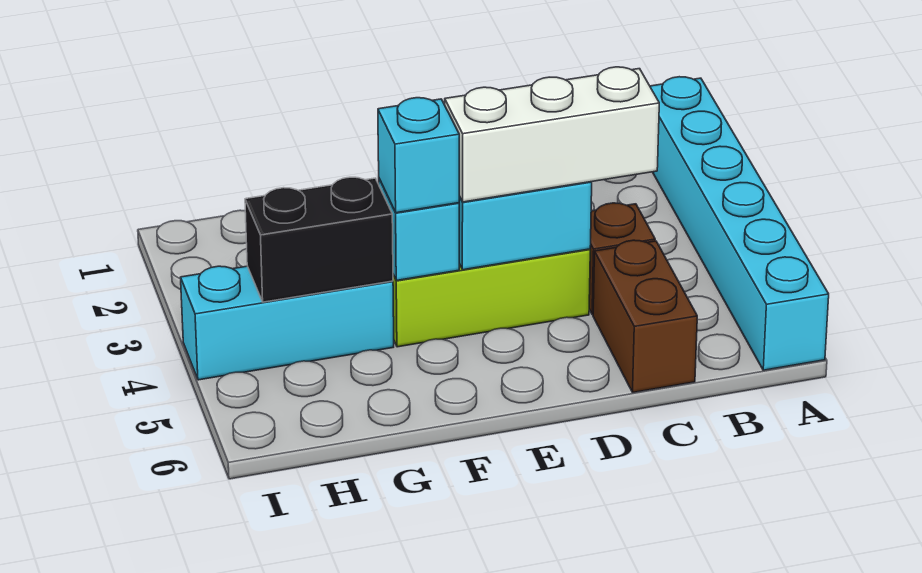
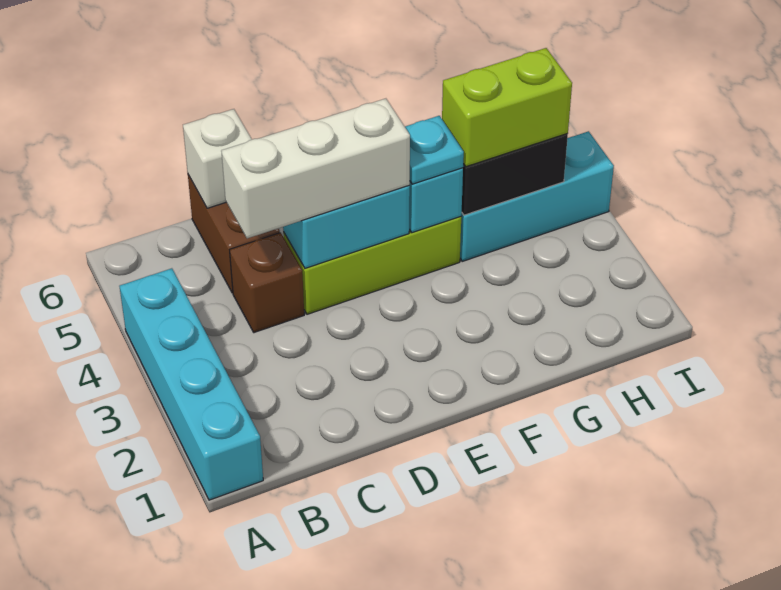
cyan 1x6 brick [650,77,829,370] -> cyan 1x4 brick [120,268,263,500]
none -> white 1x1 brick [183,109,252,208]
cyan 1x1 brick [378,98,459,213] -> cyan 1x1 plate [405,116,464,184]
none -> lime 1x2 brick [442,48,572,167]

